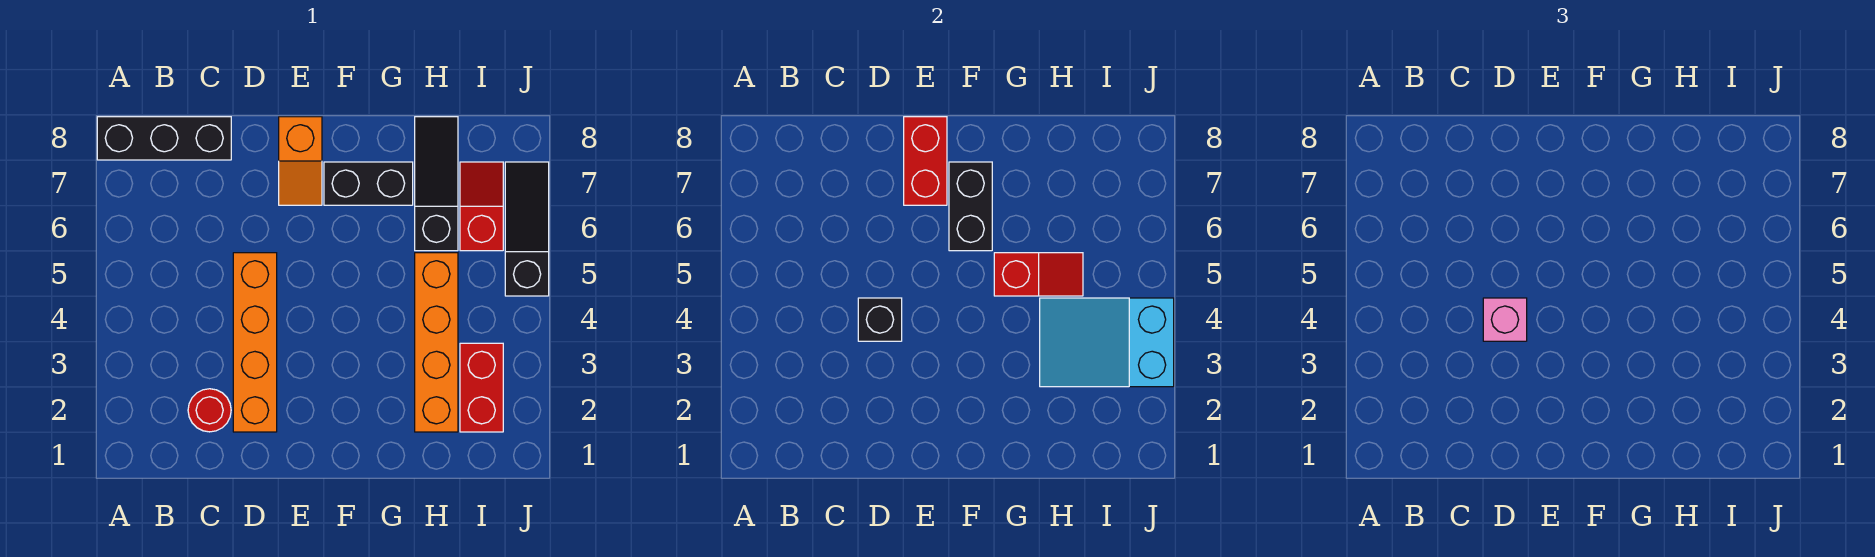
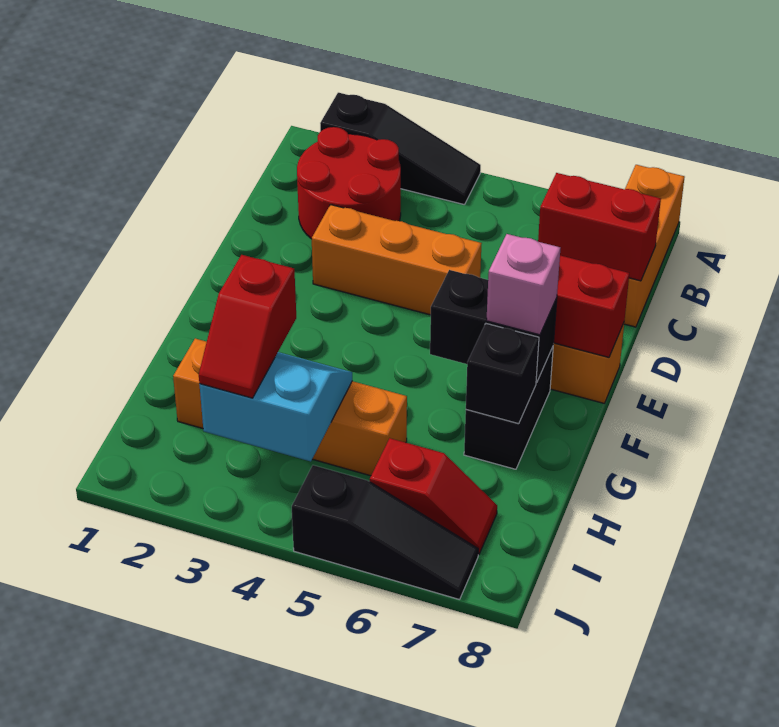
black 1x3 brick [97,117,231,160] -> orange 1x3 brick [624,165,684,327]
red 1x1 round brick [188,389,231,432] -> red 2x2 round brick [297,127,401,239]
orange 1x4 brick [233,253,277,432] -> orange 1x3 brick [312,205,482,315]
black 1x1 brick [858,298,902,341] -> black 1x1 brick moved to [466,324,539,424]
pink 1x1 brick [1483,298,1527,341] -> pink 1x1 brick moved to [486,234,560,335]
red 1x2 slope [994,253,1083,296] -> red 1x2 slope moved to [199,255,296,398]
cyan 2x3 slope [1040,298,1174,387] -> cyan 2x2 slope [199,352,352,462]
black 1x3 slope [415,117,458,251] -> black 1x3 slope moved to [320,93,481,205]
red 1x2 brick [460,343,503,432] -> red 1x2 brick moved to [538,173,661,281]

